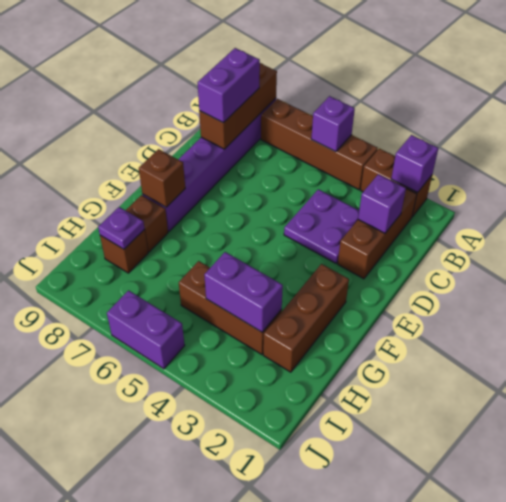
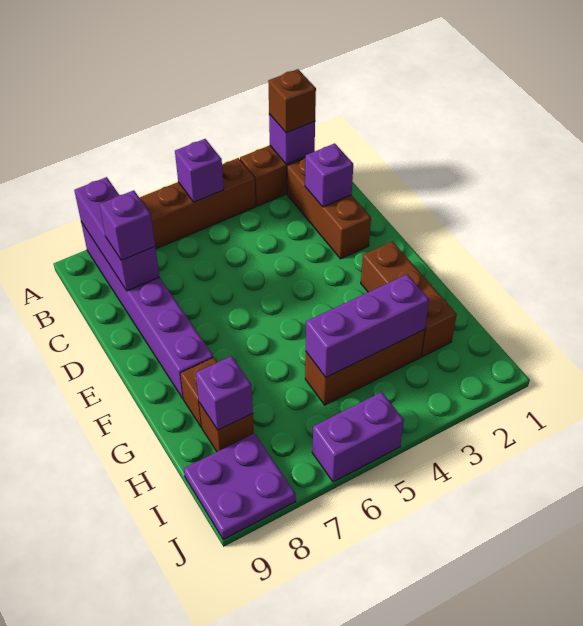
brown 1x3 brick [199,63,277,149] -> purple 1x3 brick [74,177,160,291]
purple 1x2 brick [198,48,260,123] -> purple 1x1 brick [99,190,155,260]
purple 2x2 plate [284,189,359,263] -> purple 2x2 plate moved to [184,433,296,539]
brown 1x1 brick [139,149,185,207] -> brown 1x1 brick moved to [268,69,316,133]
purple 1x2 brick [204,252,283,332] -> purple 1x3 brick [306,274,429,377]
purple 1x1 plate [98,207,145,249] -> purple 1x1 brick [196,356,253,430]

